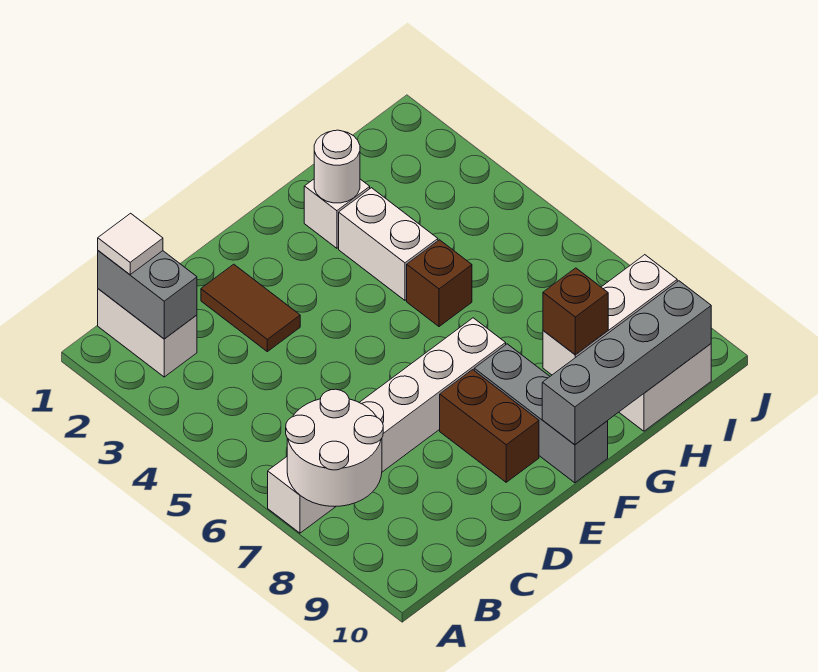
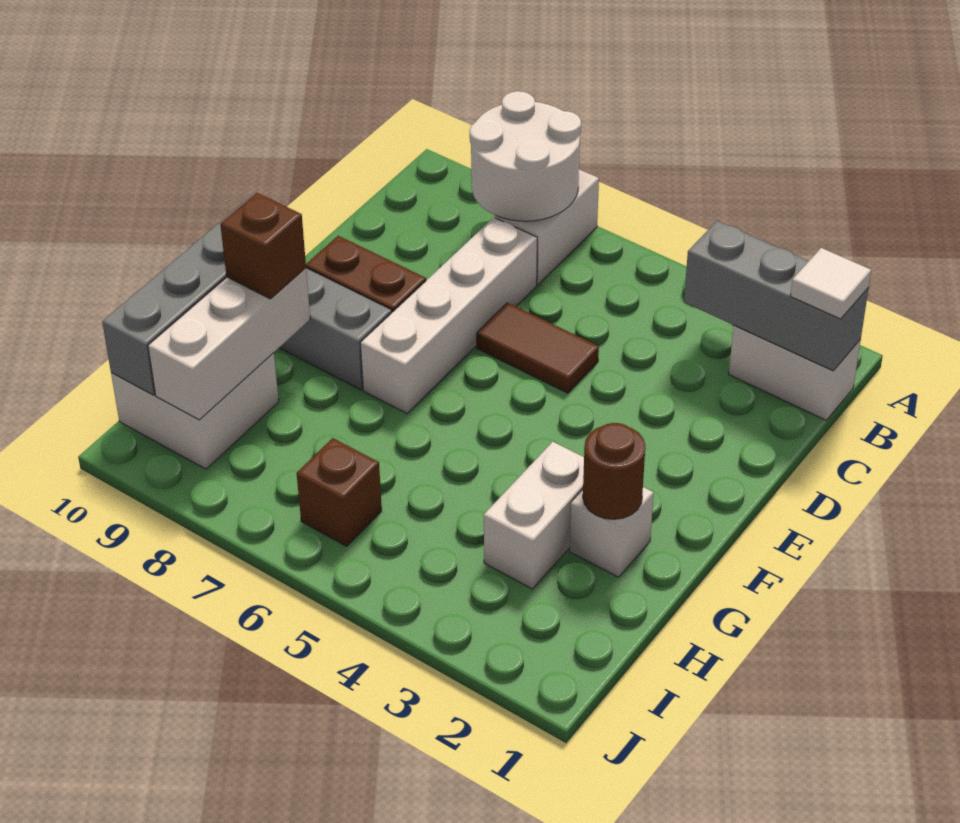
grey 1x2 brick [98,251,197,339] -> grey 1x3 brick [684,221,869,371]
brown 1x2 tile [201,264,300,352] -> brown 1x2 tile moved to [477,303,599,393]
white 1x1 round brick [314,130,360,203] -> brown 1x1 round brick [583,423,645,519]
white 1x2 brick [339,188,438,300] -> white 1x2 brick turned to [484,442,584,589]
brown 1x1 brick [407,240,472,327] -> brown 1x1 brick moved to [297,438,382,546]

